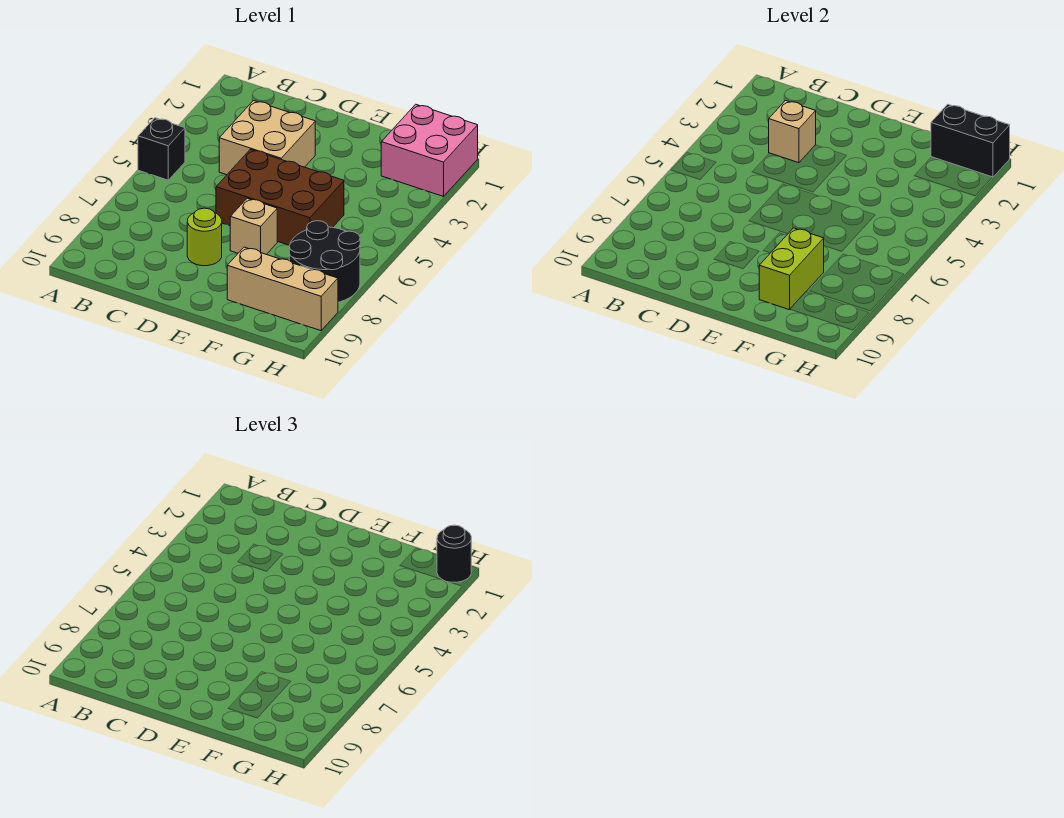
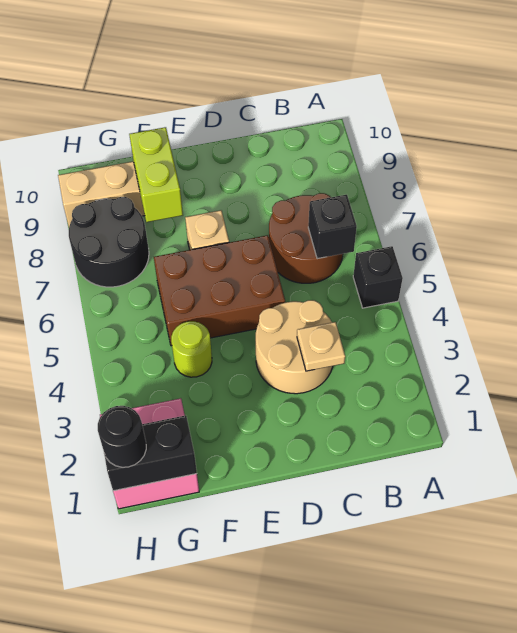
none -> brown 2x2 round brick [269,193,343,283]
none -> black 1x1 brick [308,195,357,259]
tan 2x2 brick [219,101,315,175] -> tan 2x2 round brick [256,300,333,394]
tan 1x1 brick [769,101,816,163] -> tan 1x1 plate [297,322,345,371]
lime 1x1 round brick [187,208,222,266] -> lime 1x1 round brick moved to [171,321,212,377]

